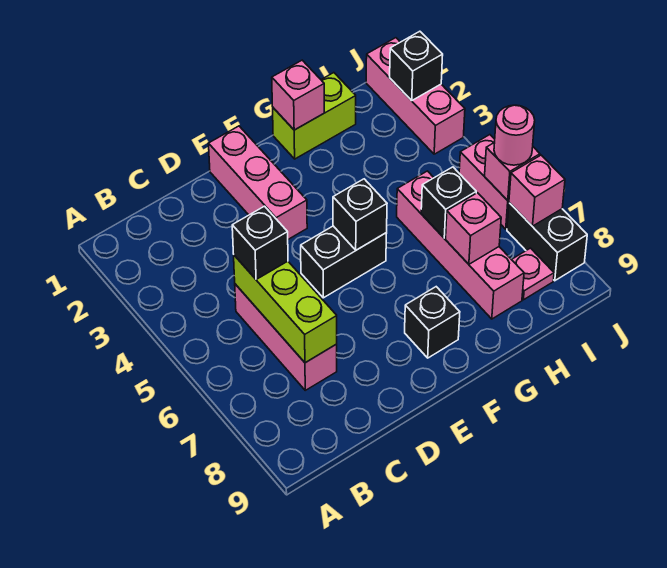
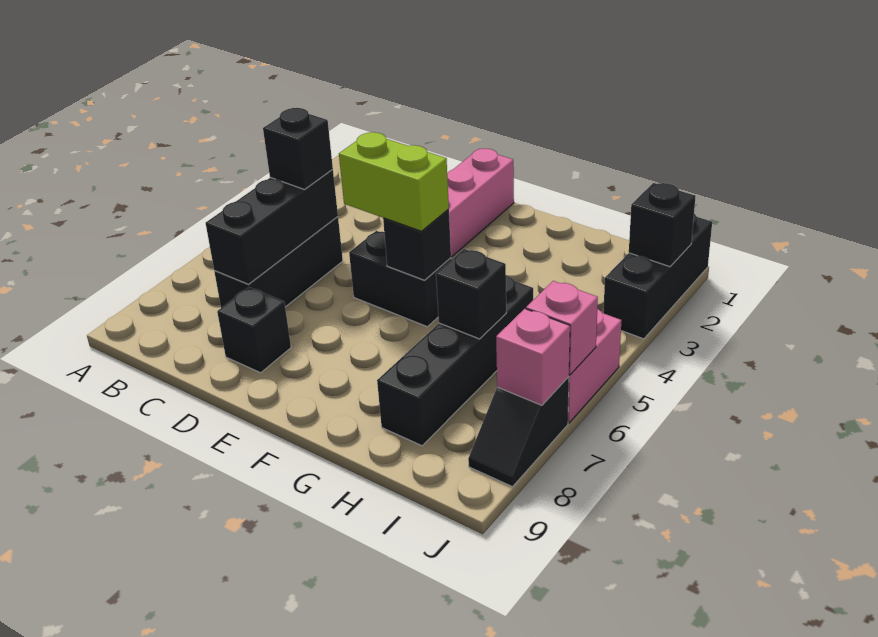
pink 1x3 brick [235,284,337,390] -> black 1x3 brick [214,217,343,308]
lime 1x3 brick [234,255,337,363] -> black 1x3 brick [206,170,338,284]
black 1x1 brick [405,287,460,358] -> black 1x1 brick moved to [217,287,291,373]
lime 1x2 brick [273,73,356,159] -> lime 1x2 brick moved to [339,132,449,231]
pink 1x1 brick [272,60,324,130] -> none
pink 1x4 brick [397,171,524,319] -> black 1x4 brick [377,276,533,446]
pink 1x1 brick [446,193,501,264] -> none
pink 1x1 plate [512,248,554,300] -> none
pink 1x3 brick [366,38,465,154] -> black 1x3 brick [603,214,712,339]
pink 1x1 round brick [494,105,535,165] -> none
black 1x2 brick [507,203,587,281] -> black 1x2 slope [468,377,569,487]

